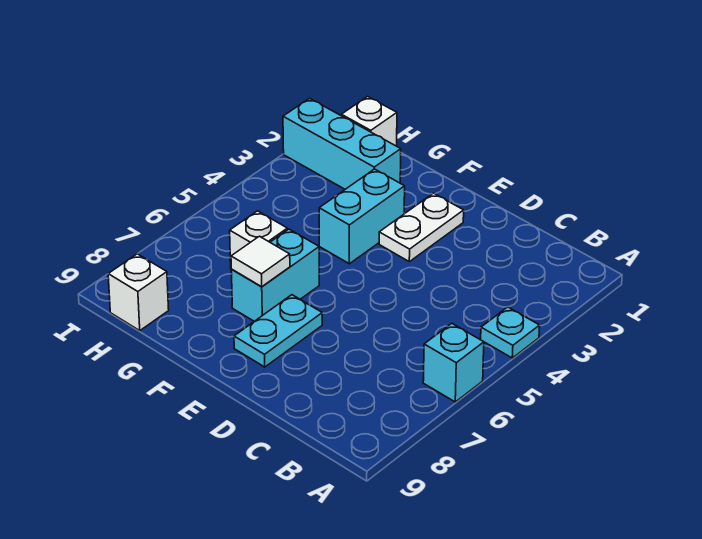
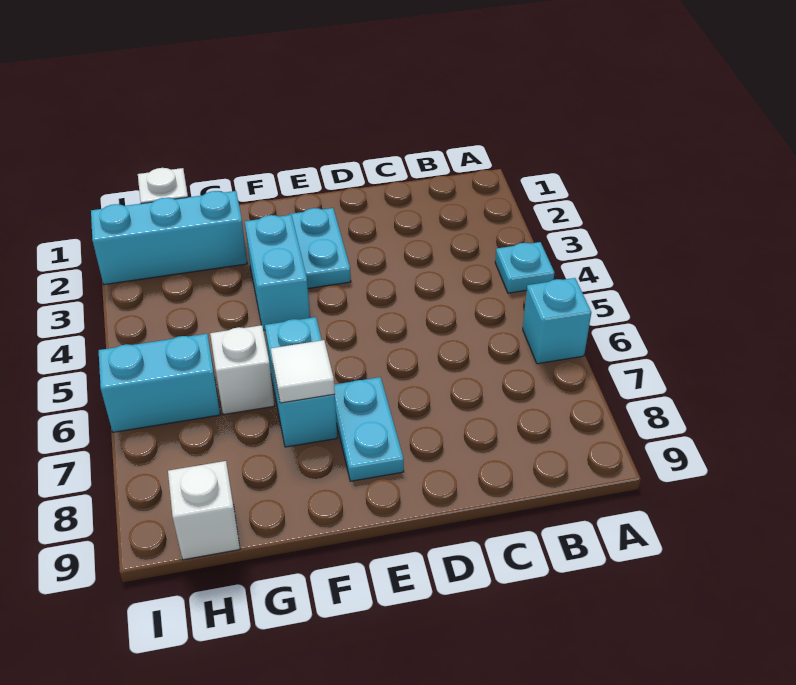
white 1x2 plate [379,193,464,262] -> cyan 1x2 plate [289,208,351,288]
none -> cyan 1x2 brick [99,334,220,432]

